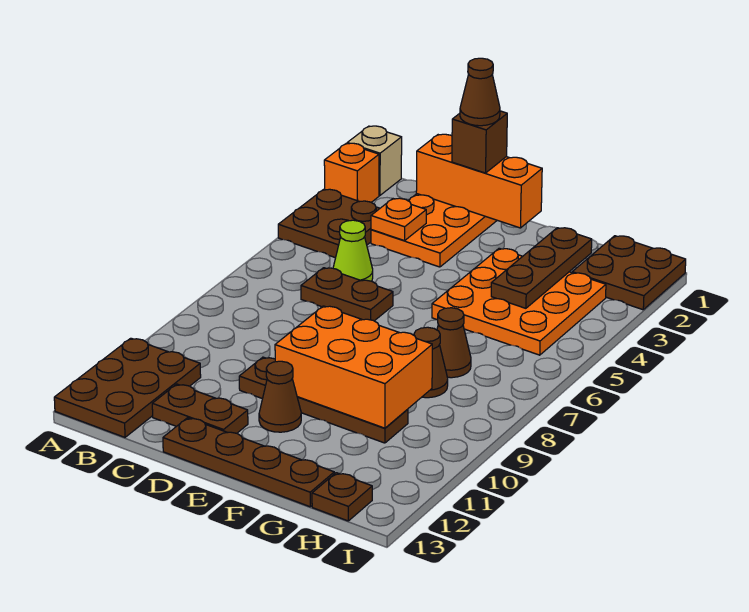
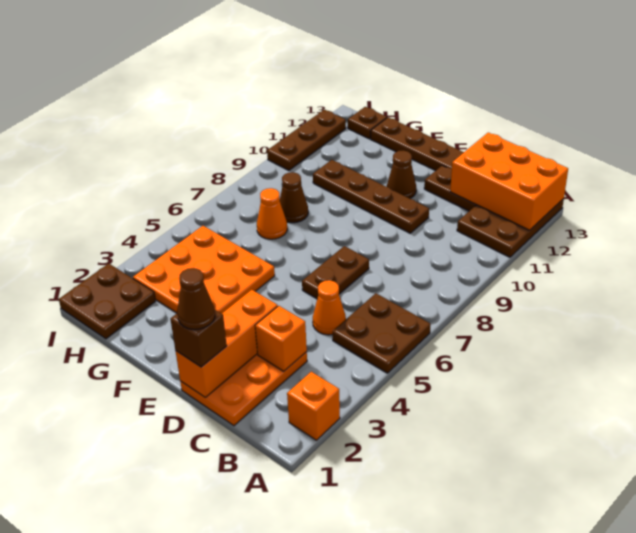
tan 1x1 brick [347,126,402,195] -> none
brown 2x2 plate [278,189,380,258] -> brown 2x2 plate moved to [333,293,431,373]
orange 1x3 brick [416,134,542,228] -> orange 1x3 brick turned to [176,290,278,397]
orange 1x1 plate [371,198,426,241] -> orange 1x1 brick [255,306,307,371]
lime 1x1 cone [333,220,373,281] -> orange 1x1 cone [313,280,346,335]
brown 1x2 plate [301,268,393,321] -> brown 1x2 plate turned to [302,246,369,299]
orange 2x3 brick [275,306,432,428] -> orange 2x3 brick moved to [450,133,568,230]
brown 1x3 plate [491,228,592,308] -> brown 1x3 plate moved to [267,110,346,170]
brown 1x1 cone [437,308,471,378] -> orange 1x1 cone [257,188,287,239]

